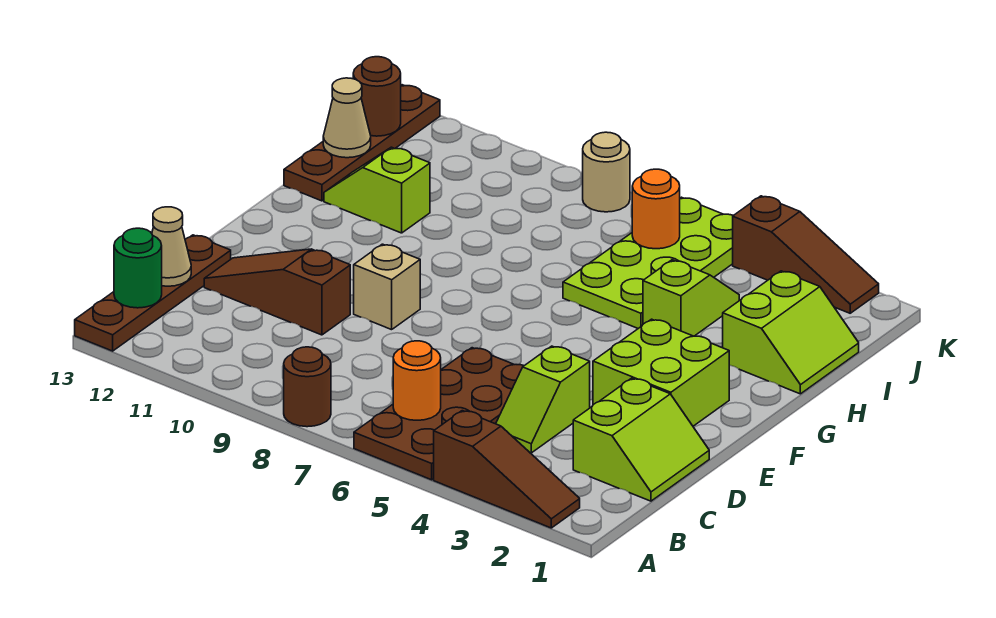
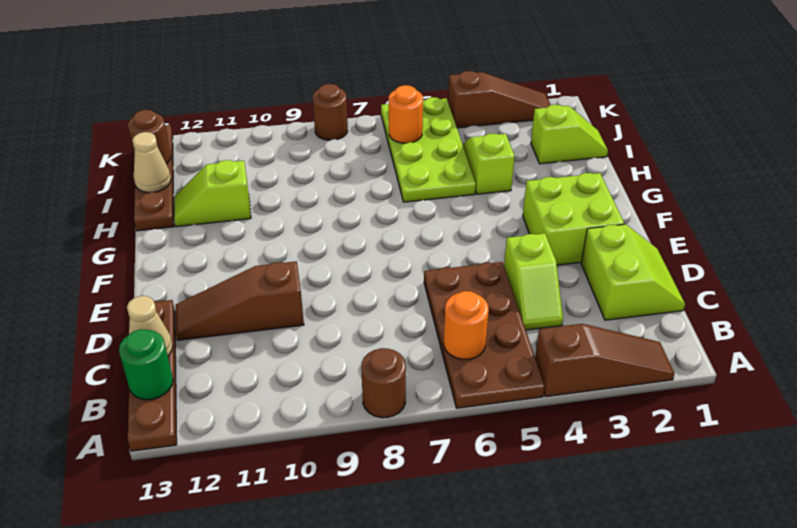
tan 1x1 brick [354,244,420,330] -> none
lime 2x2 slope [723,271,859,394] -> lime 1x2 slope [531,105,608,164]
tan 1x1 round brick [583,132,630,212] -> brown 1x1 round brick [313,84,348,140]

